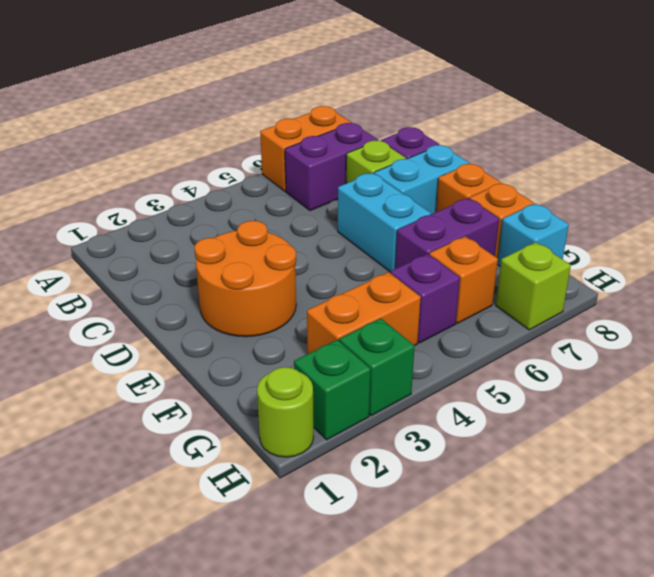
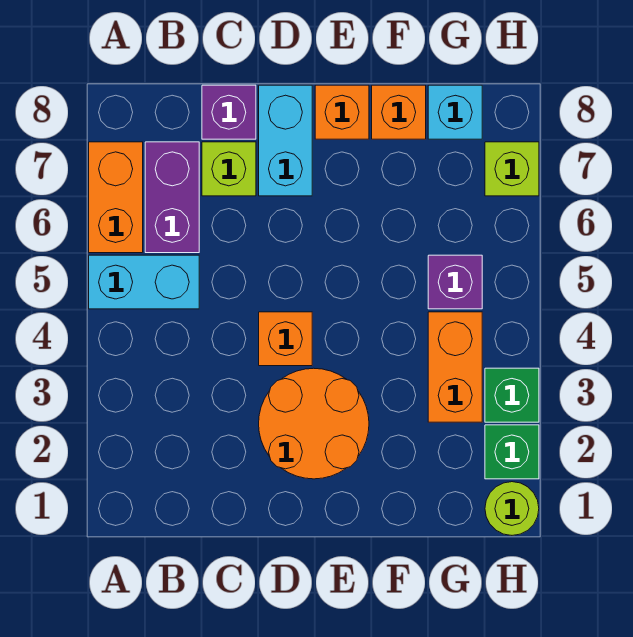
cyan 1x2 brick [338,173,431,272] -> cyan 1x2 brick moved to [89,255,199,309]
purple 1x2 brick [395,198,499,269] -> none
orange 1x1 brick [429,236,498,323] -> orange 1x1 brick moved to [259,312,312,366]

